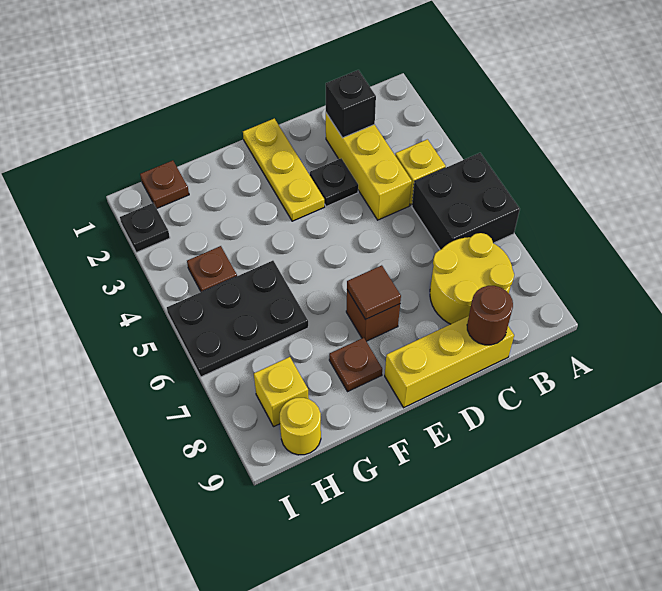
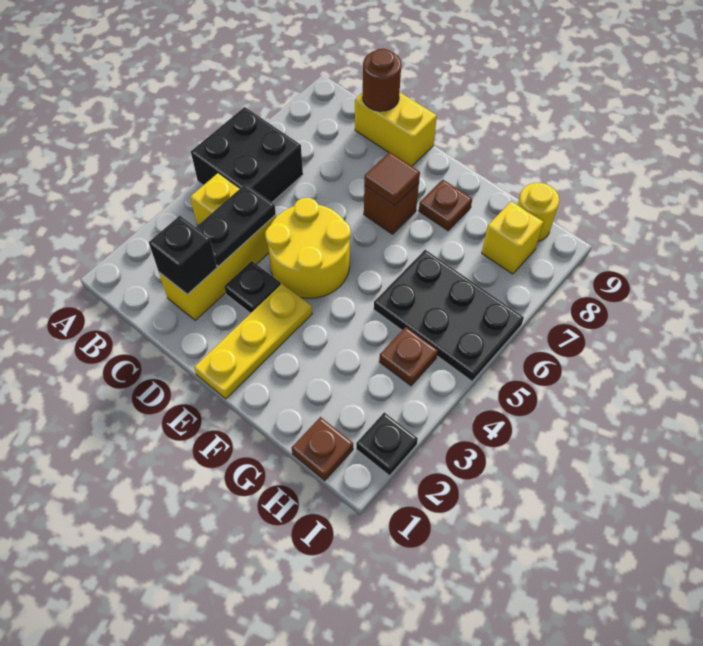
yellow 2x2 round brick [430,233,514,324] -> yellow 2x2 round brick moved to [265,198,351,298]
none -> black 1x2 plate [196,184,276,266]
yellow 1x3 brick [385,316,514,408] -> yellow 1x2 brick [355,93,437,166]

